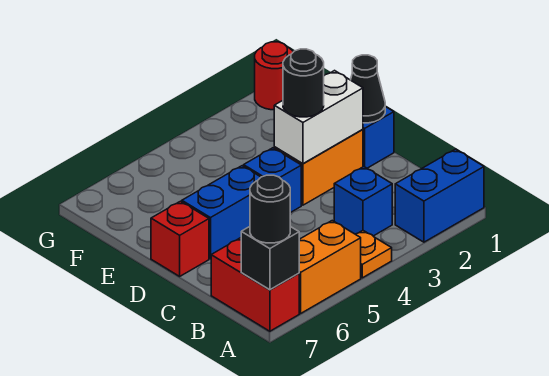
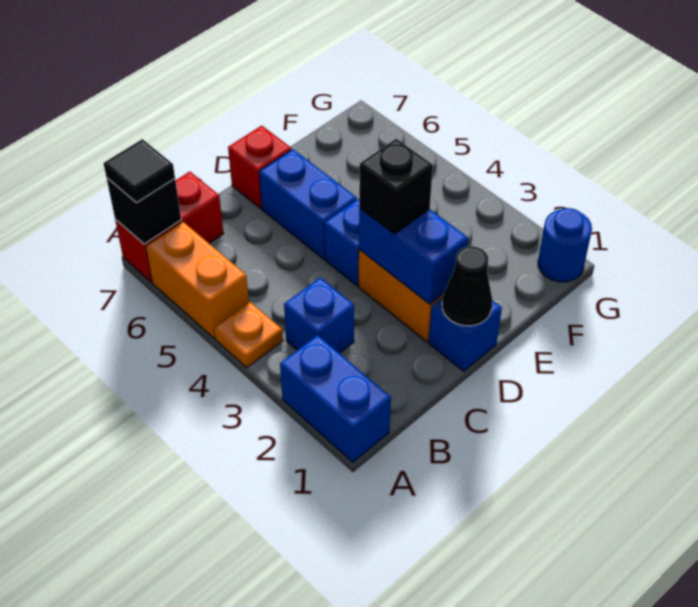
black 1x1 round brick [250,175,290,243] -> black 1x1 tile [103,139,175,203]
white 1x2 brick [274,71,363,164] -> blue 1x2 brick [359,208,468,304]
black 1x1 round brick [283,49,324,117] -> black 1x1 brick [359,139,433,234]
red 1x1 round brick [255,42,293,110] -> blue 1x1 round brick [538,208,592,282]

